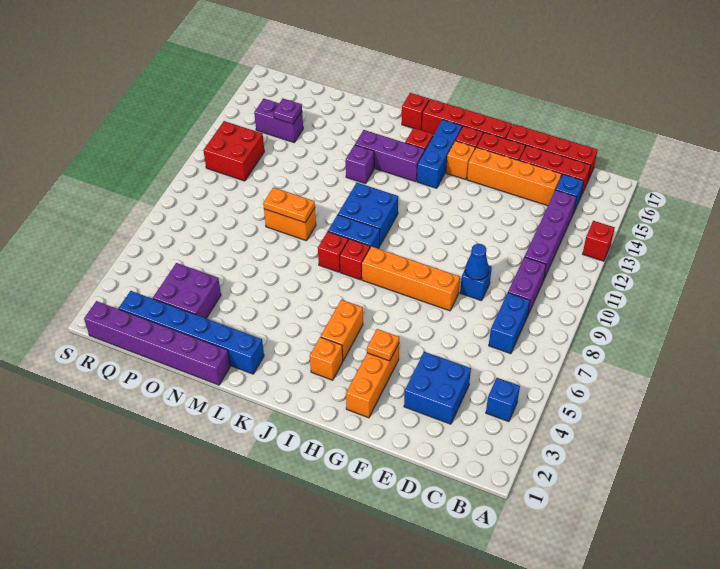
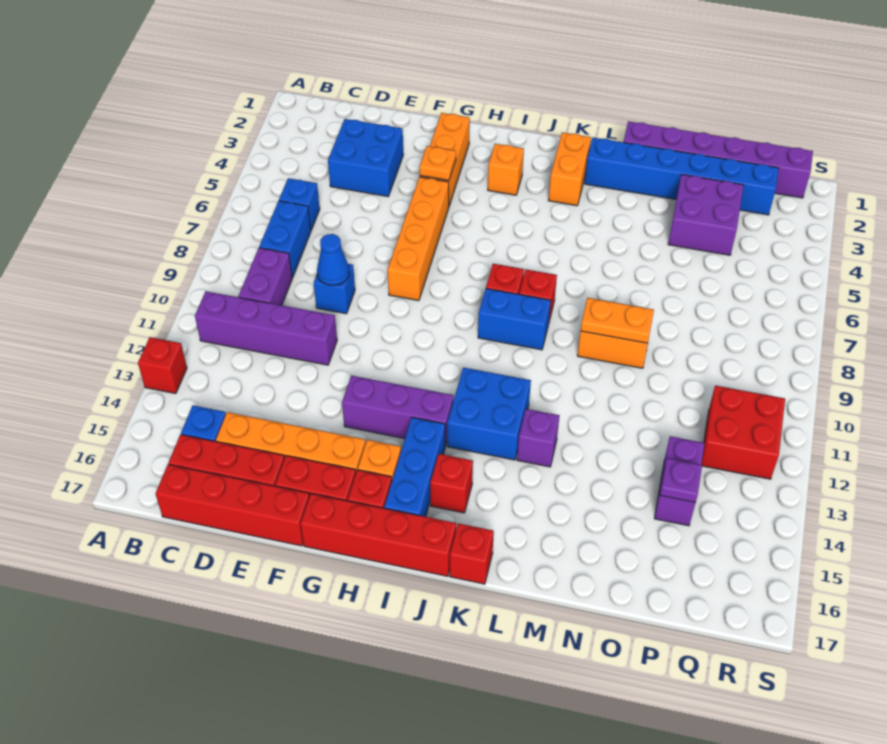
blue 1x1 brick [486,378,520,422] -> blue 1x1 brick moved to [279,178,320,230]
purple 1x4 brick [525,190,576,281] -> purple 1x4 brick turned to [195,291,337,365]
orange 1x4 brick [362,246,460,311] -> orange 1x4 brick turned to [388,177,449,301]
orange 1x2 brick [321,300,363,360] -> orange 1x2 brick moved to [548,132,591,206]
blue 2x2 brick [338,183,398,245] -> blue 2x2 brick moved to [447,368,531,460]
purple 1x3 brick [355,130,425,182] -> purple 1x3 brick moved to [342,376,453,446]
purple 1x2 brick [254,99,303,142] -> purple 1x2 brick turned to [654,436,705,526]

